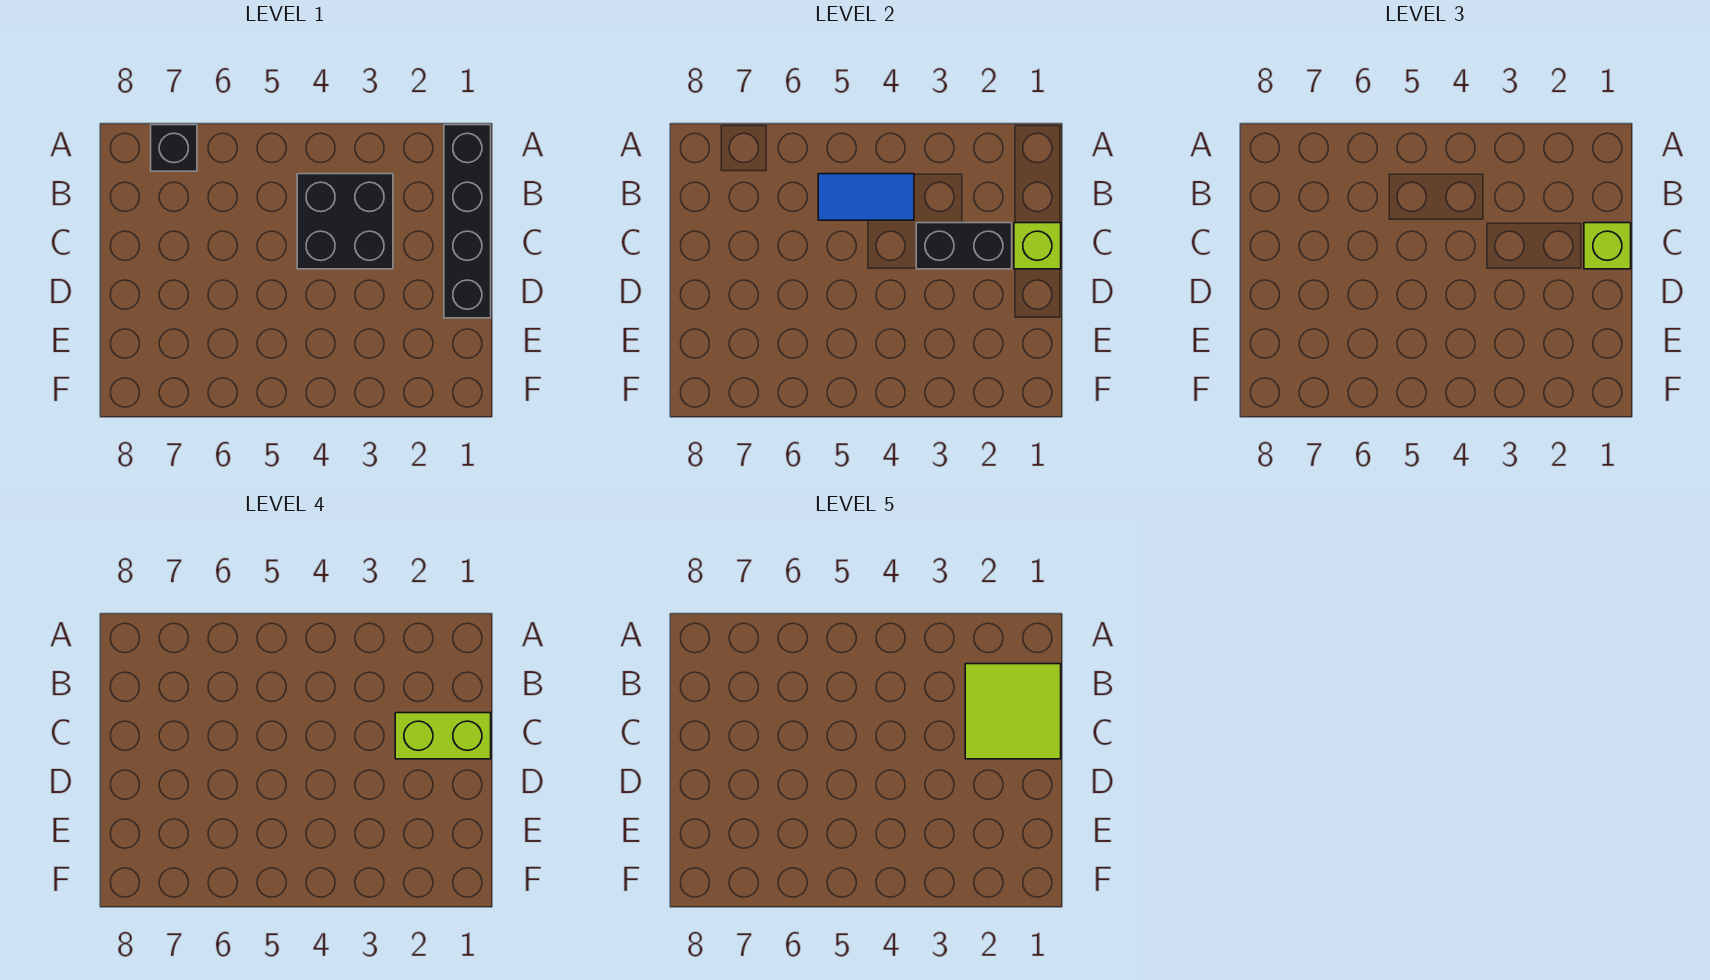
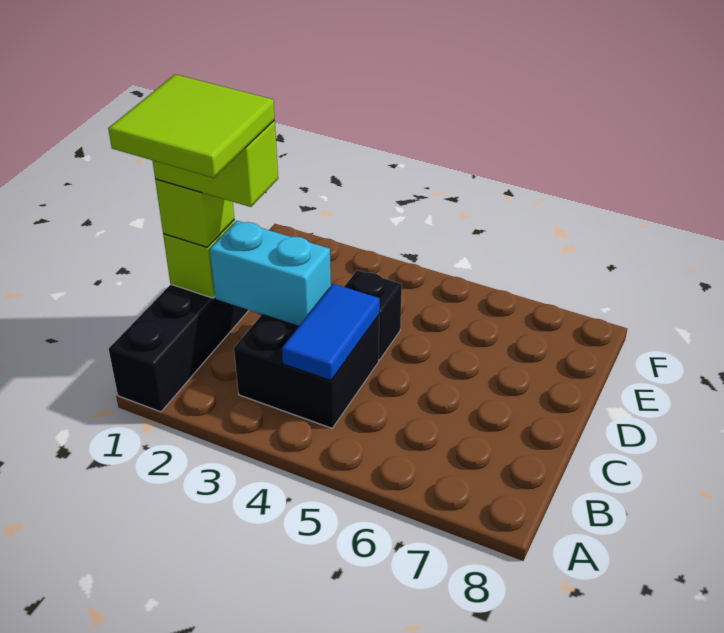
black 1x1 brick [151,125,197,171] -> black 1x1 brick moved to [344,270,402,360]
blue 1x2 tile [818,174,914,220] -> blue 1x2 tile turned to [282,284,380,380]
black 1x2 brick [916,223,1012,269] -> cyan 1x2 brick [210,221,331,326]

